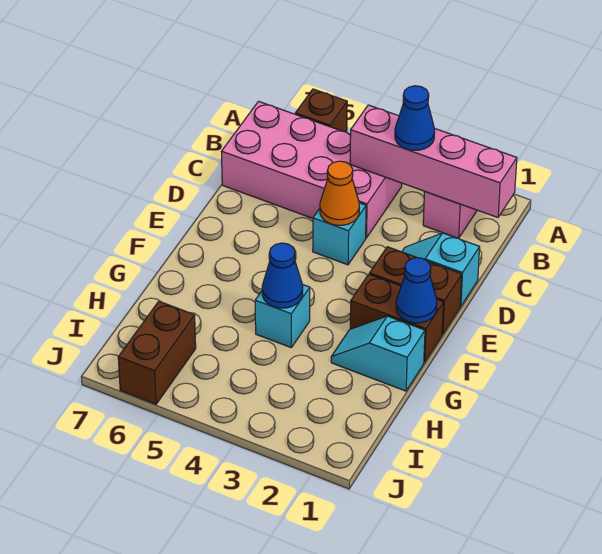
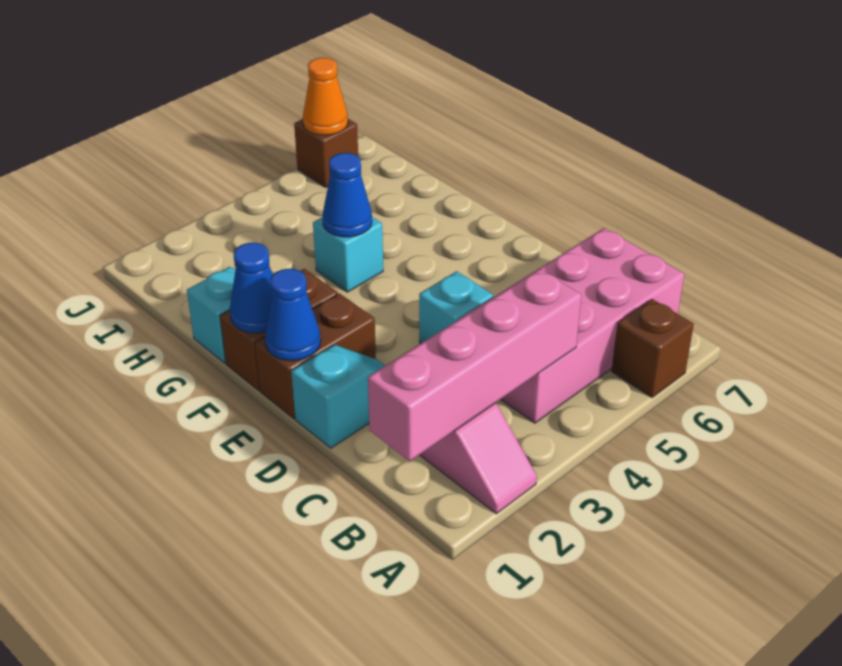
blue 1x1 cone [395,86,435,150] -> blue 1x1 cone moved to [265,269,321,361]
orange 1x1 cone [320,161,359,225] -> orange 1x1 cone moved to [303,58,348,135]
brown 1x2 brick [118,301,196,404] -> brown 1x1 brick [294,119,358,187]

